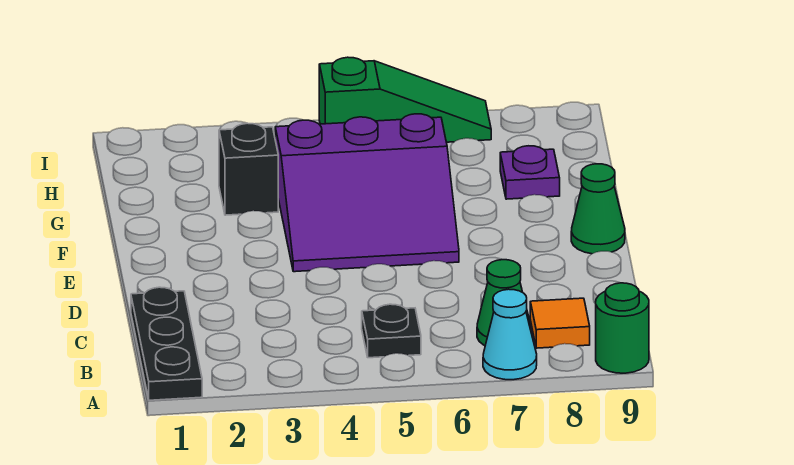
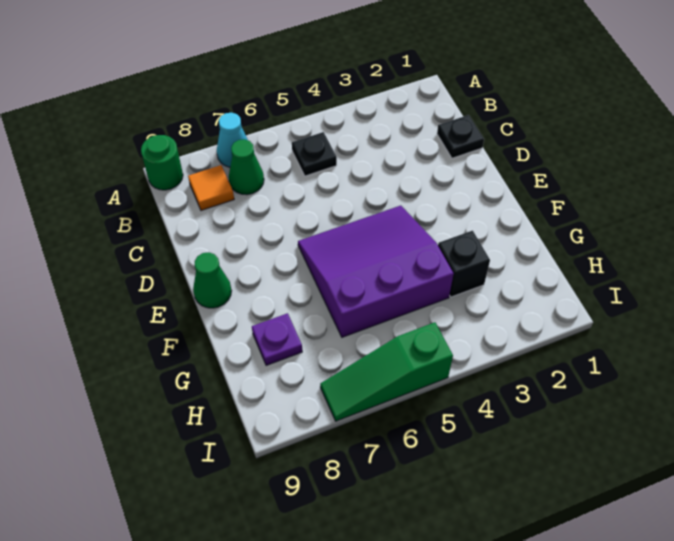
black 1x3 plate [131,287,202,400] -> black 1x1 plate [437,115,484,158]

